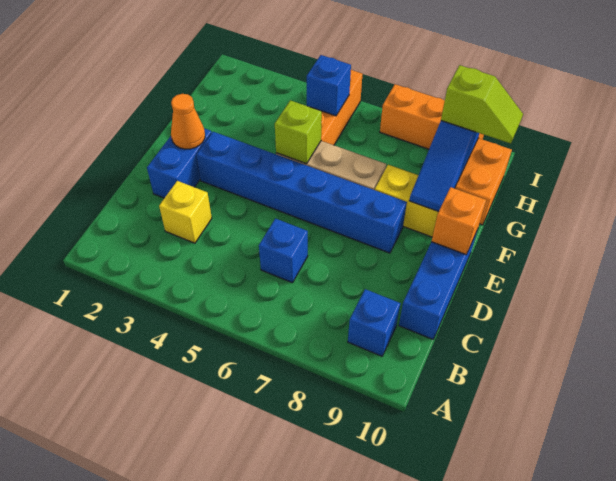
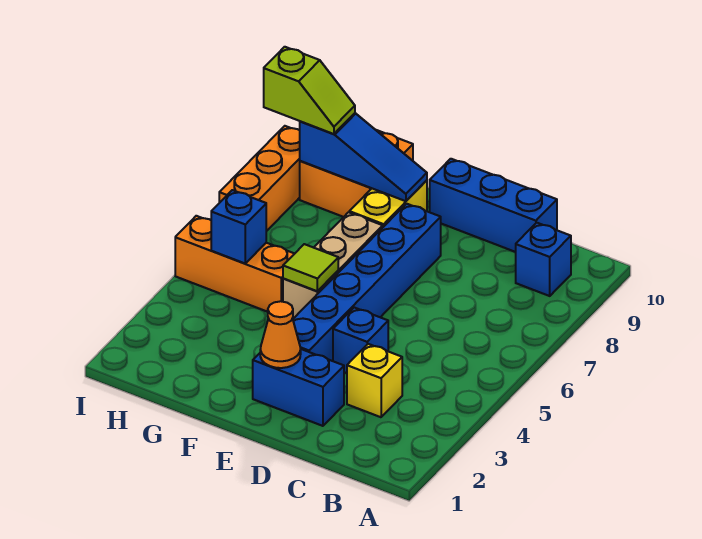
blue 1x1 brick [259,218,308,283] -> blue 1x1 brick moved to [333,308,388,373]
orange 1x1 brick [431,187,486,254] -> none
lime 1x1 brick [275,100,322,164] -> lime 1x1 tile [283,244,338,291]
lime 1x2 slope [441,65,523,144] -> lime 1x2 slope turned to [264,47,355,134]

